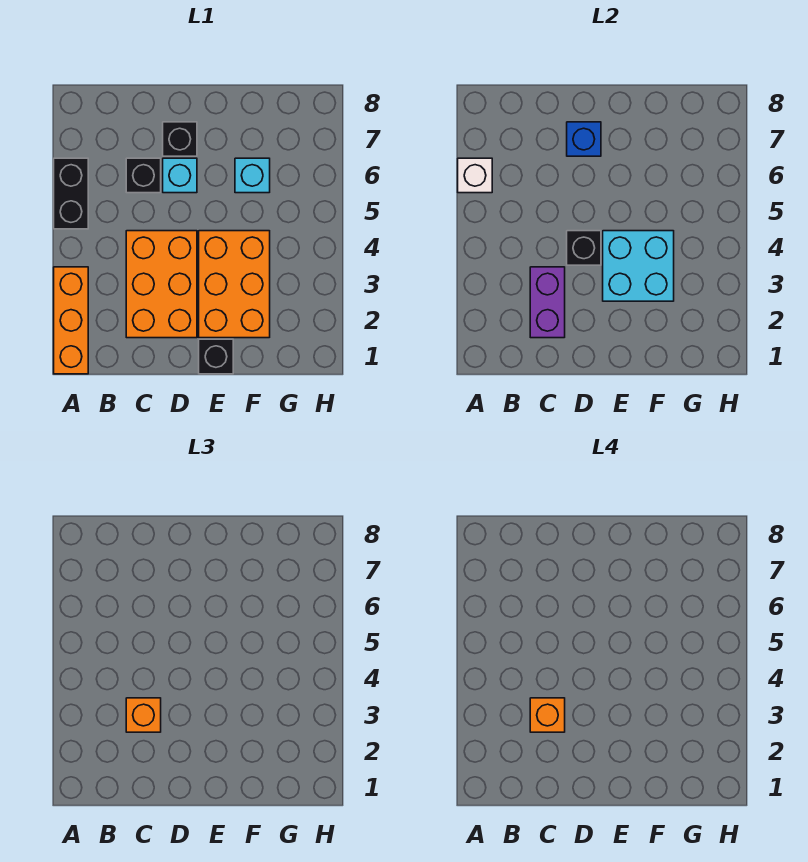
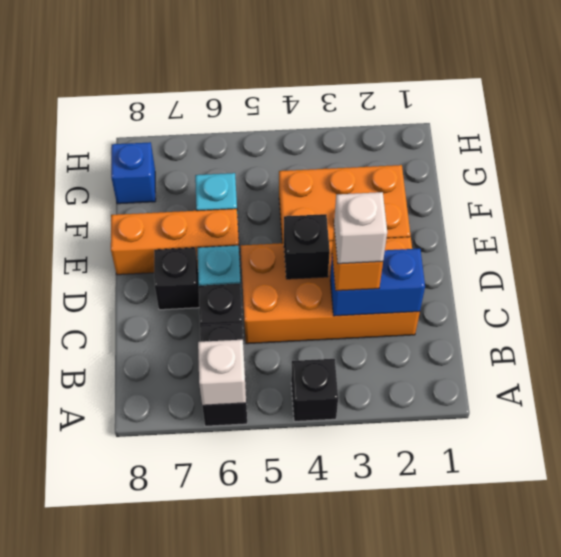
orange 1x3 brick [54,267,88,374] -> orange 1x3 brick moved to [111,209,240,275]
black 1x2 brick [54,158,88,229] -> black 1x2 brick turned to [200,323,247,426]
orange 2x3 brick [126,231,197,338] -> orange 2x4 brick [241,237,420,344]
purple 1x2 brick [530,267,565,338] -> blue 1x2 brick [330,249,425,316]
orange 1x1 brick [530,698,565,732] -> white 1x1 brick [334,192,387,264]
blue 1x1 brick [567,122,601,156] -> blue 1x1 brick moved to [111,142,156,204]
black 1x1 brick [199,339,233,374] -> black 1x1 brick moved to [291,359,338,421]
cyan 2x2 brick [603,231,674,301] -> none

